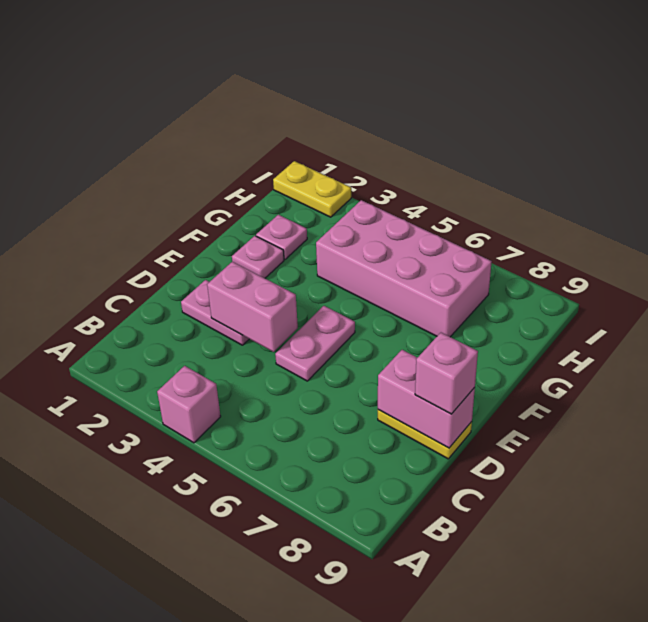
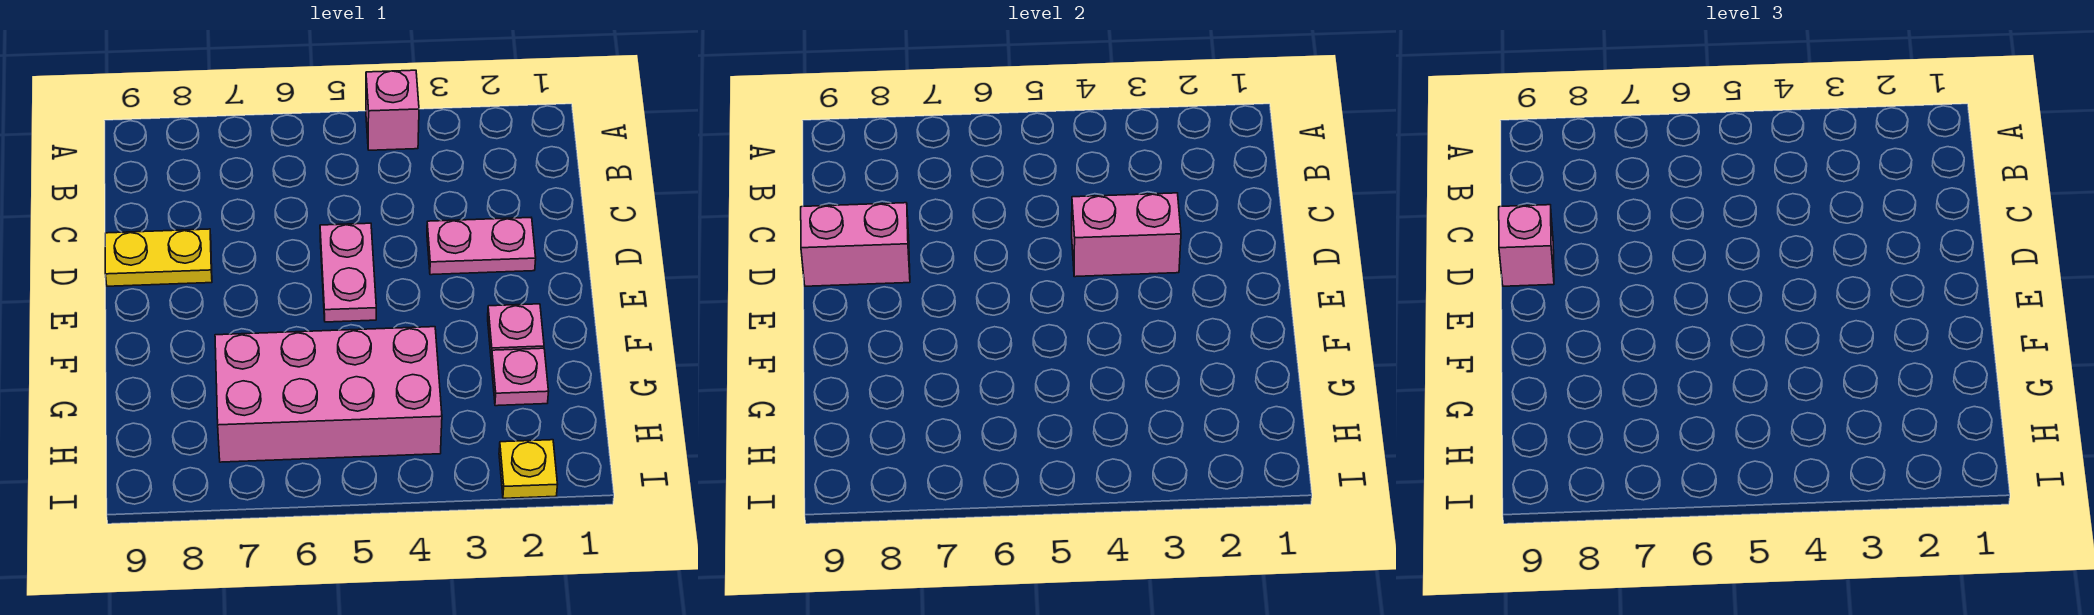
yellow 1x2 plate [273,161,351,217] -> yellow 1x1 plate [499,440,558,498]

